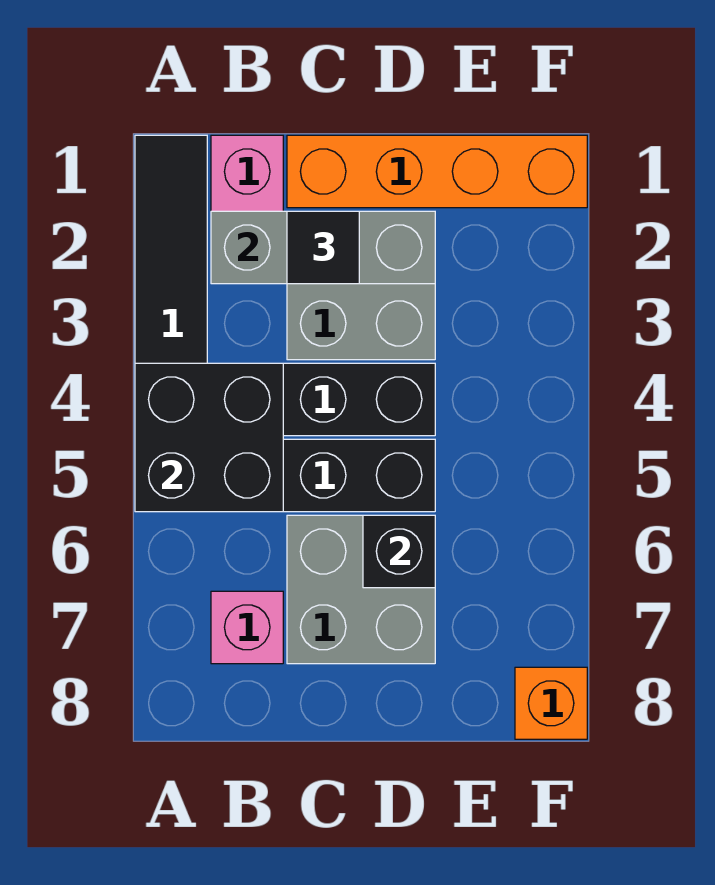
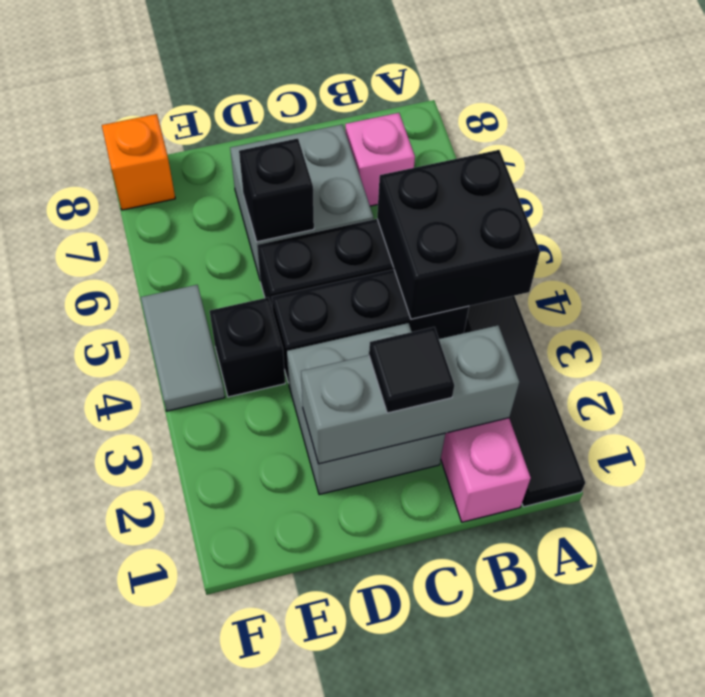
orange 1x4 brick [287,135,587,208] -> none
none -> black 1x1 brick [209,297,285,397]
none -> grey 1x2 tile [141,285,225,411]

